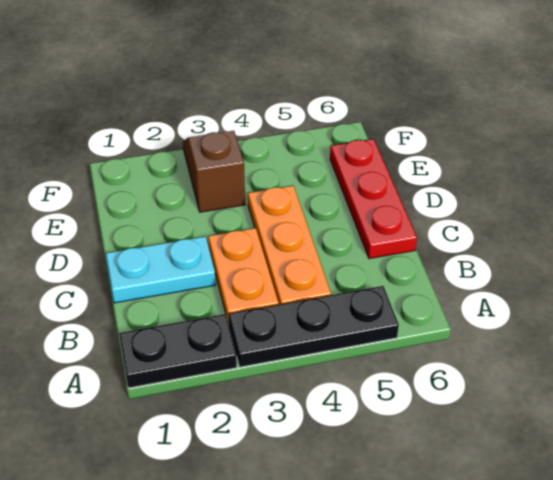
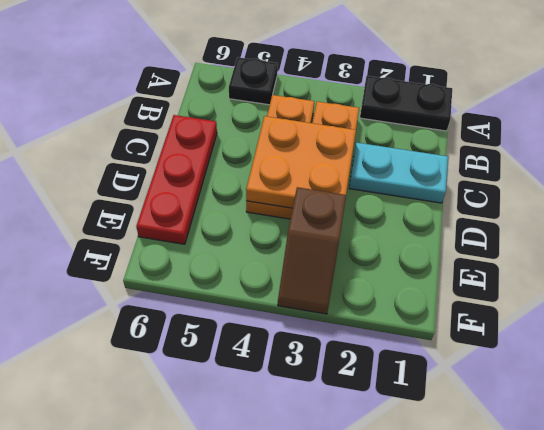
black 1x3 plate [228,286,399,367] -> black 1x1 plate [229,57,278,105]
none -> orange 2x2 plate [246,116,356,208]

